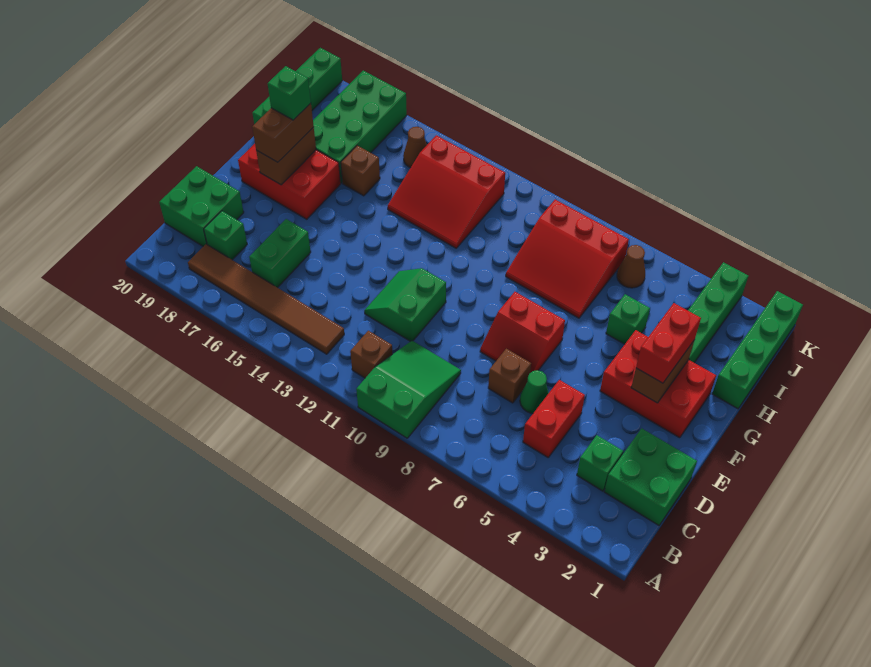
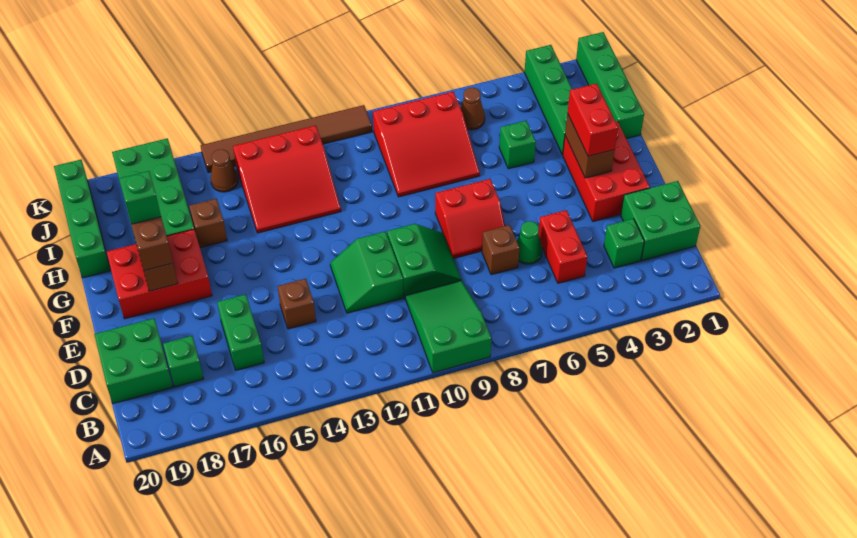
brown 1x1 brick [350,331,393,378] -> brown 1x1 brick moved to [278,279,316,329]
brown 1x6 tile [188,244,344,354] -> brown 1x6 tile moved to [200,105,372,173]
none -> green 2x2 slope [387,224,461,297]
red 2x3 brick [600,330,716,438] -> red 2x3 brick turned to [563,122,650,221]

